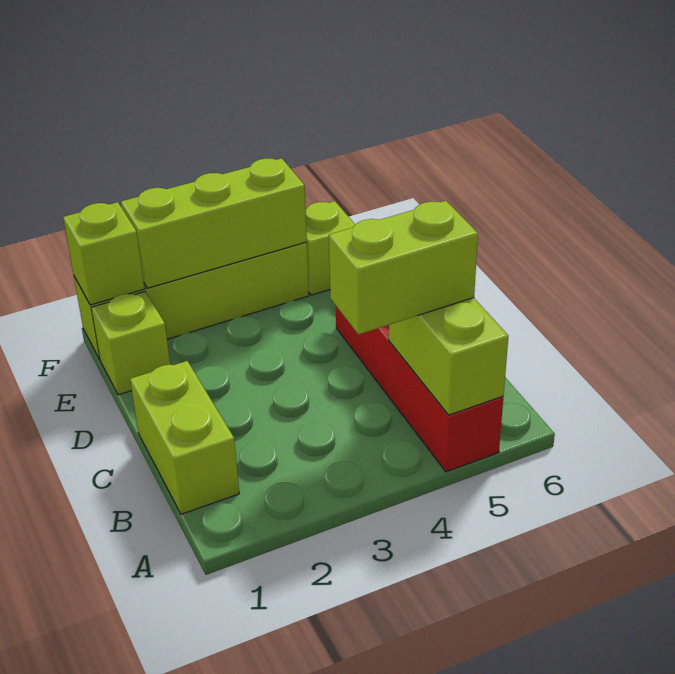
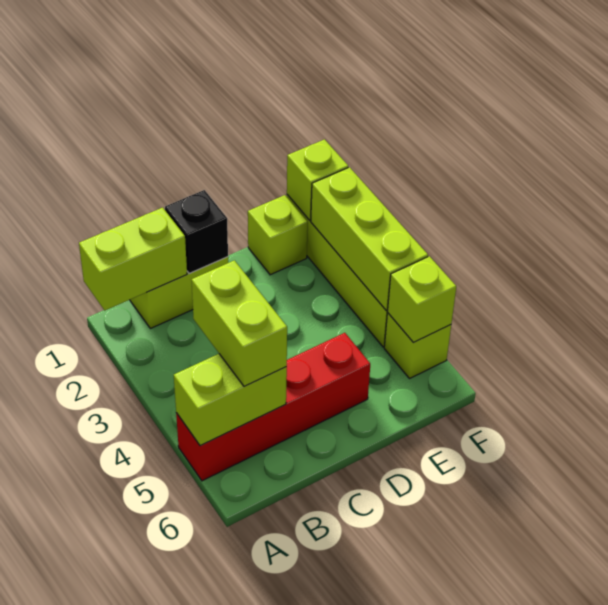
none -> lime 1x2 brick [79,208,187,310]
none -> black 1x1 brick [165,190,228,274]
none -> lime 1x1 brick [387,256,456,343]

